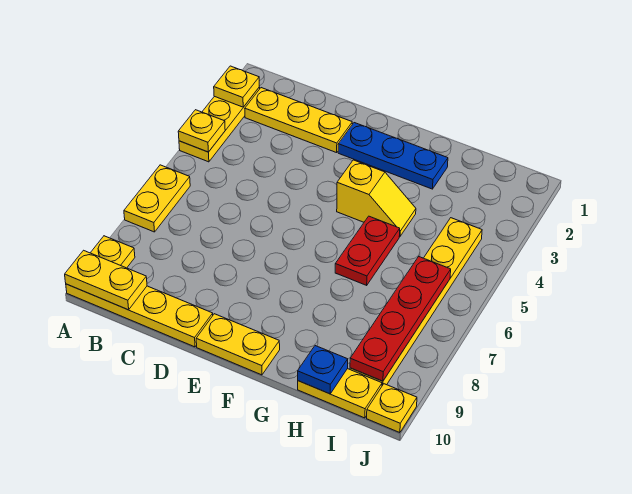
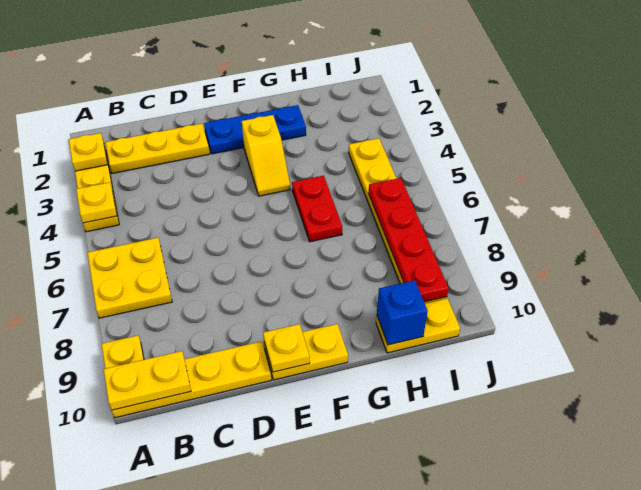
yellow 1x2 plate [124,165,190,232] -> yellow 2x2 plate [88,238,172,318]
yellow 1x2 slope [337,160,416,236] -> yellow 1x2 slope turned to [242,115,290,196]
blue 1x1 plate [298,346,348,394] -> blue 1x1 brick [377,280,428,345]
yellow 1x1 plate [367,384,417,433] -> yellow 1x1 plate moved to [263,324,310,372]

